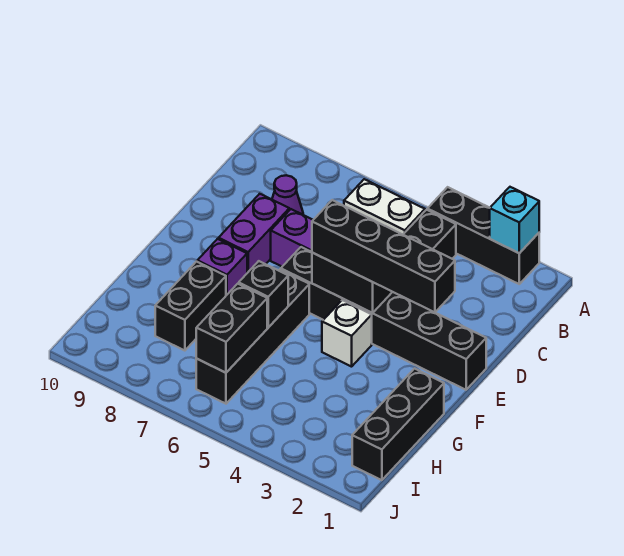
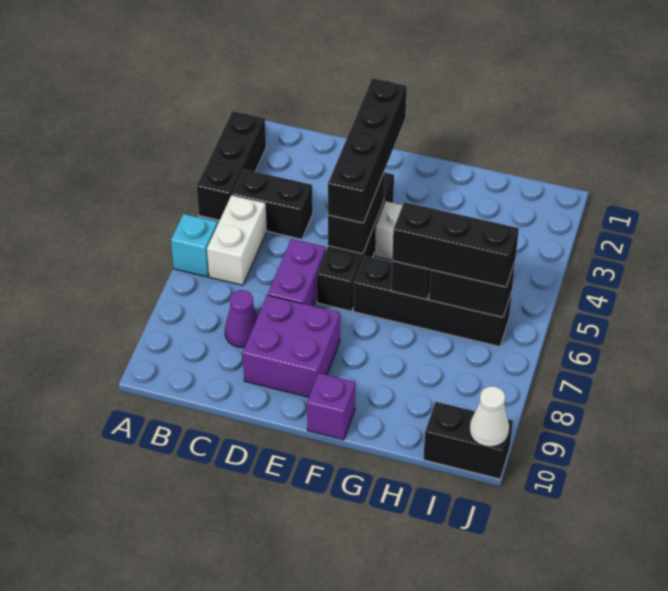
cyan 1x1 brick [490,187,539,253] -> cyan 1x1 brick moved to [171,214,217,277]
purple 1x2 brick [219,194,289,273] -> purple 2x2 brick [243,295,340,397]
black 1x6 brick [281,247,486,390] -> black 1x4 brick [317,173,394,311]
purple 1x1 brick [197,239,247,295] -> purple 1x1 brick moved to [307,373,355,440]
black 1x3 brick [352,369,444,480] -> black 1x3 brick moved to [392,202,519,287]
black 1x2 brick [155,262,226,351] -> black 1x2 brick moved to [423,402,513,479]
none -> white 1x1 cone [470,386,509,447]

